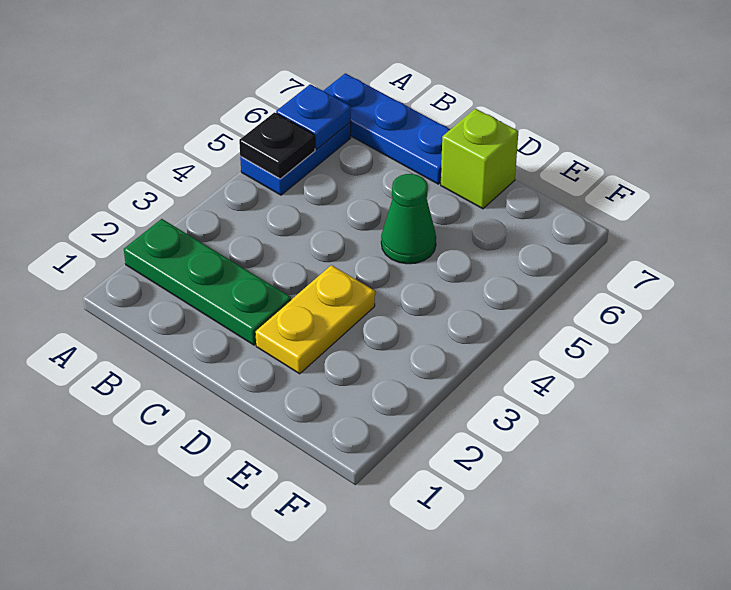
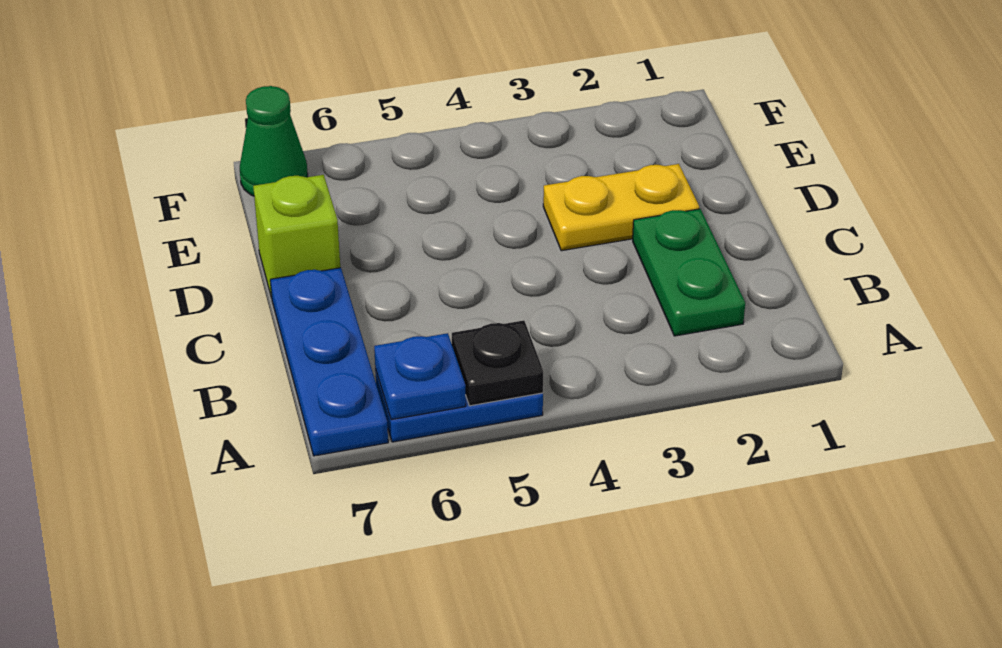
green 1x3 plate [124,219,291,345] -> green 1x2 plate [633,209,745,336]
green 1x1 cone [381,174,436,264] -> green 1x1 cone moved to [240,86,308,196]

